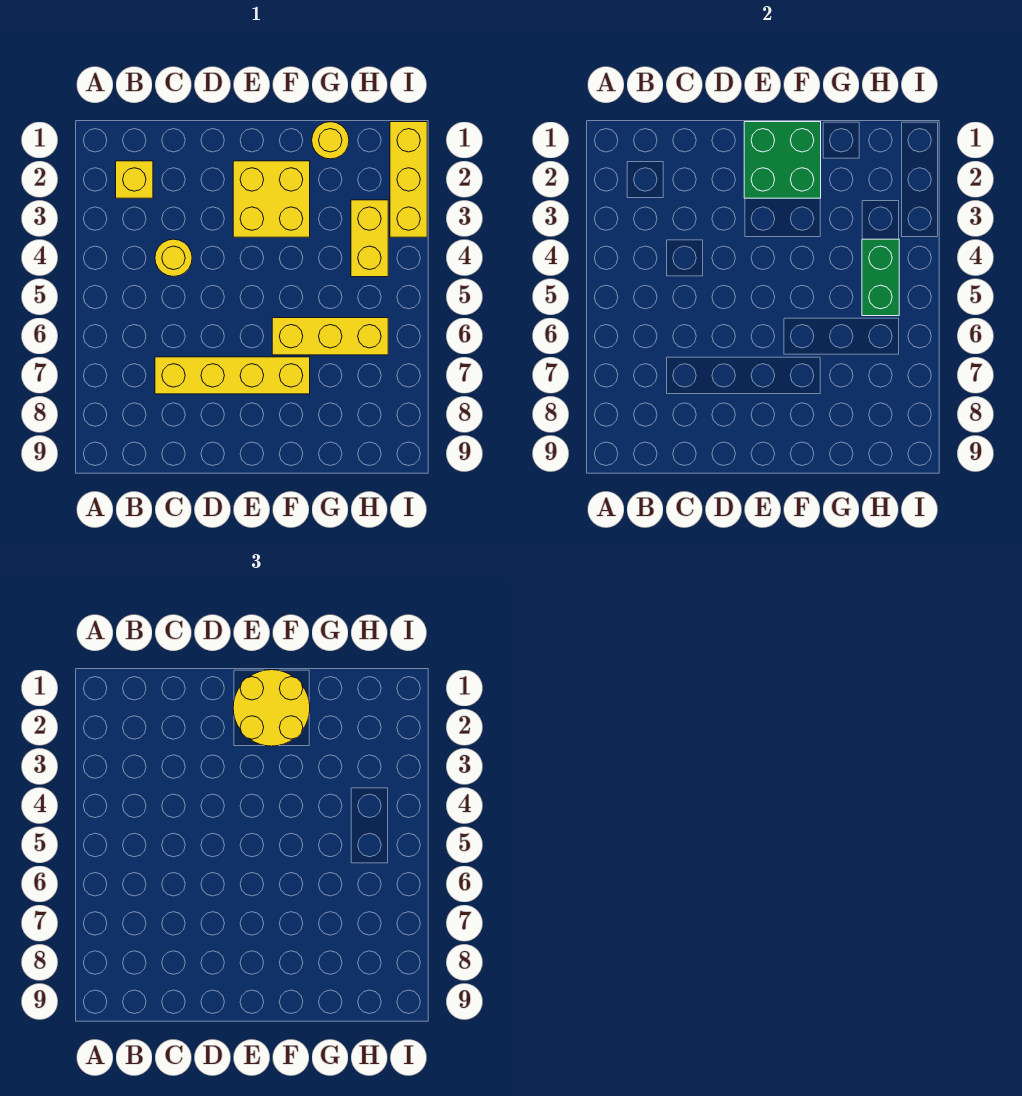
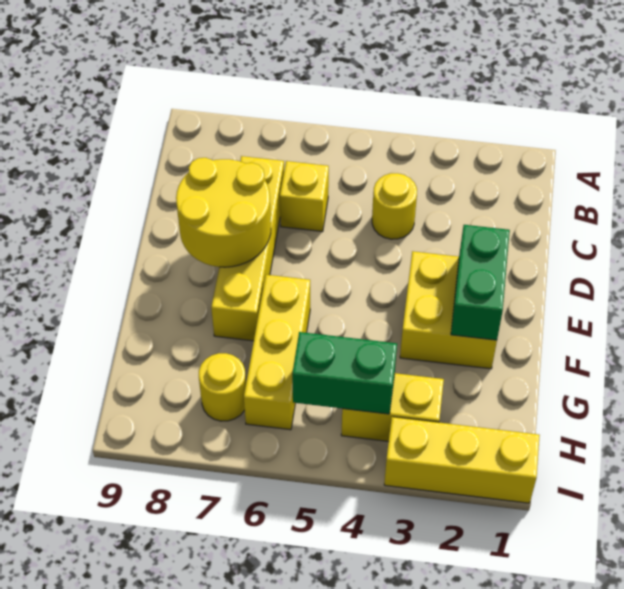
yellow 1x1 brick [116,161,153,198] -> yellow 1x1 brick moved to [280,161,329,232]
green 2x2 brick [744,122,821,198] -> green 1x2 brick [451,225,510,340]
yellow 2x2 round brick [233,670,310,746] -> yellow 2x2 round brick moved to [176,158,271,267]
yellow 1x1 round brick [312,122,349,159] -> yellow 1x1 round brick moved to [199,353,246,421]

